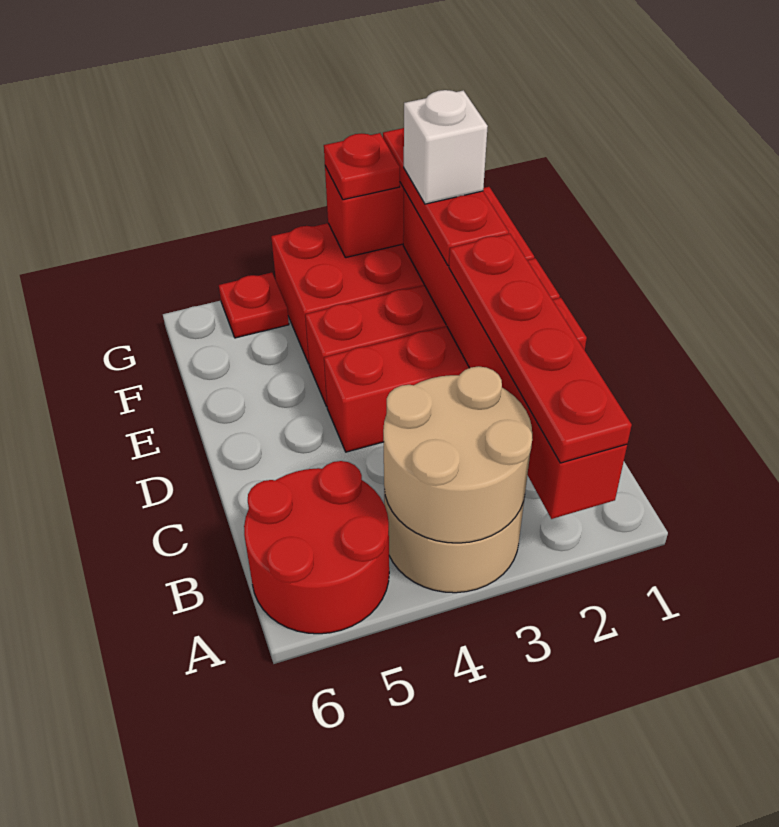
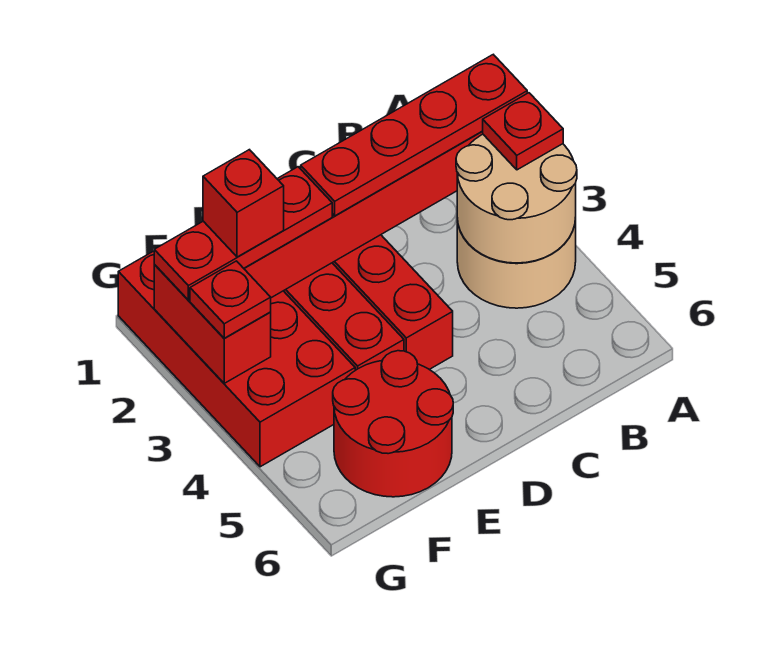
red 2x2 round brick [244,461,389,634] -> red 2x2 round brick moved to [333,351,453,497]
white 1x1 brick [404,90,488,204] -> red 1x1 brick [203,150,284,257]
red 1x1 plate [219,273,289,338] -> red 1x1 plate moved to [483,93,563,170]

